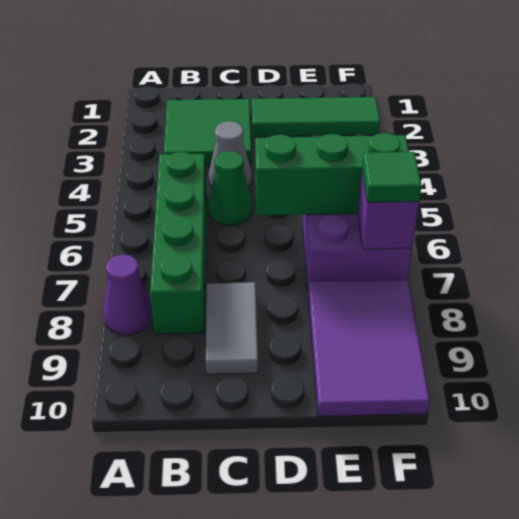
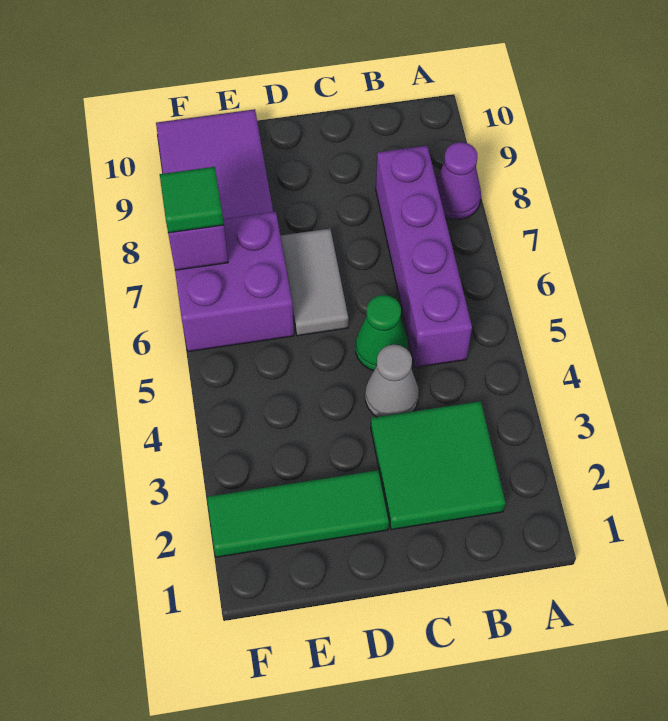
green 1x4 brick [150,152,207,334] -> purple 1x4 brick [376,146,472,367]
grey 1x2 tile [206,282,258,374] -> grey 1x2 tile moved to [280,229,348,336]
green 1x3 brick [255,133,409,215] -> none

